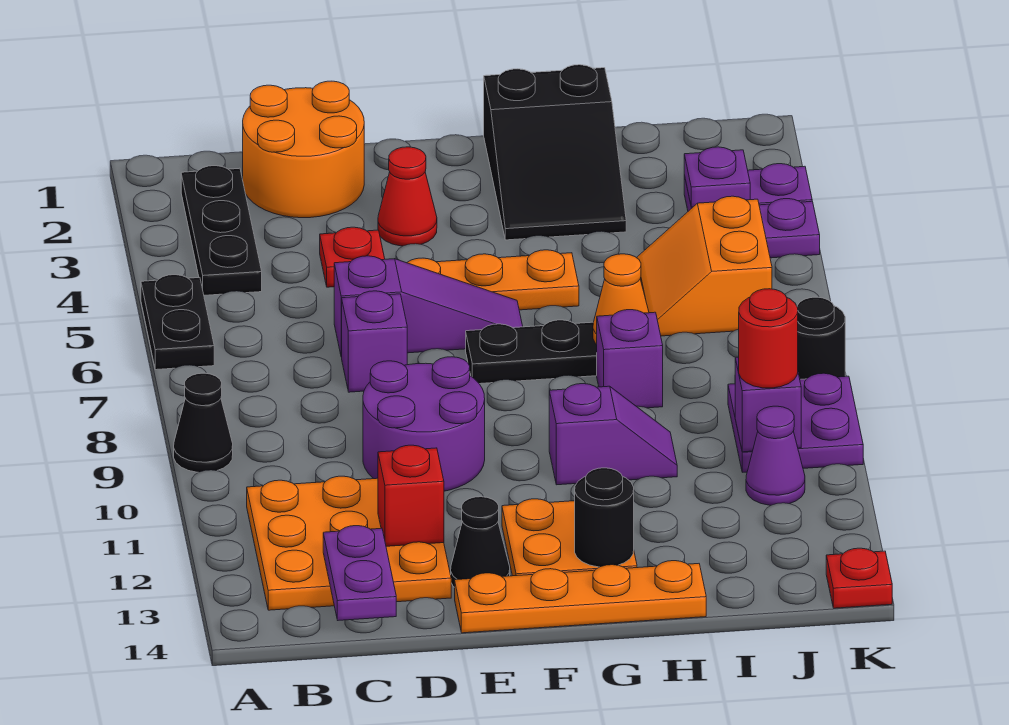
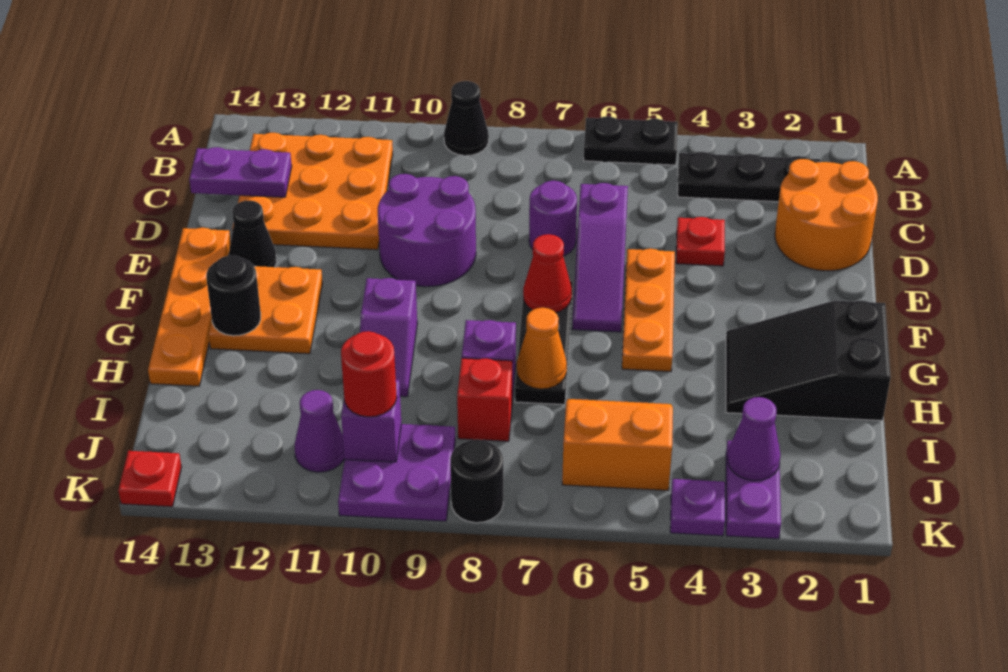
purple 1x1 brick [342,291,407,392] -> purple 1x1 round brick [529,181,577,256]
red 1x1 brick [378,445,444,546] -> red 1x1 brick moved to [457,358,512,441]
red 1x1 cone [378,147,437,246] -> red 1x1 cone moved to [523,234,572,313]
purple 1x1 plate [684,147,750,207] -> purple 1x1 cone [728,397,781,481]

